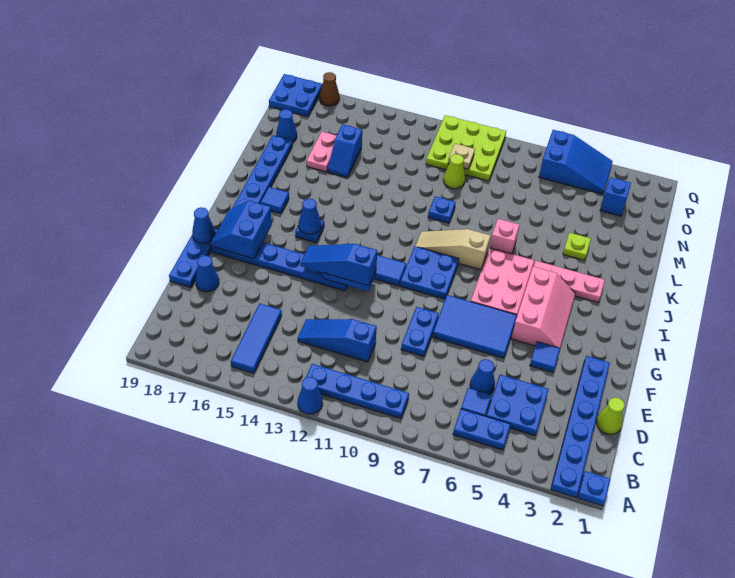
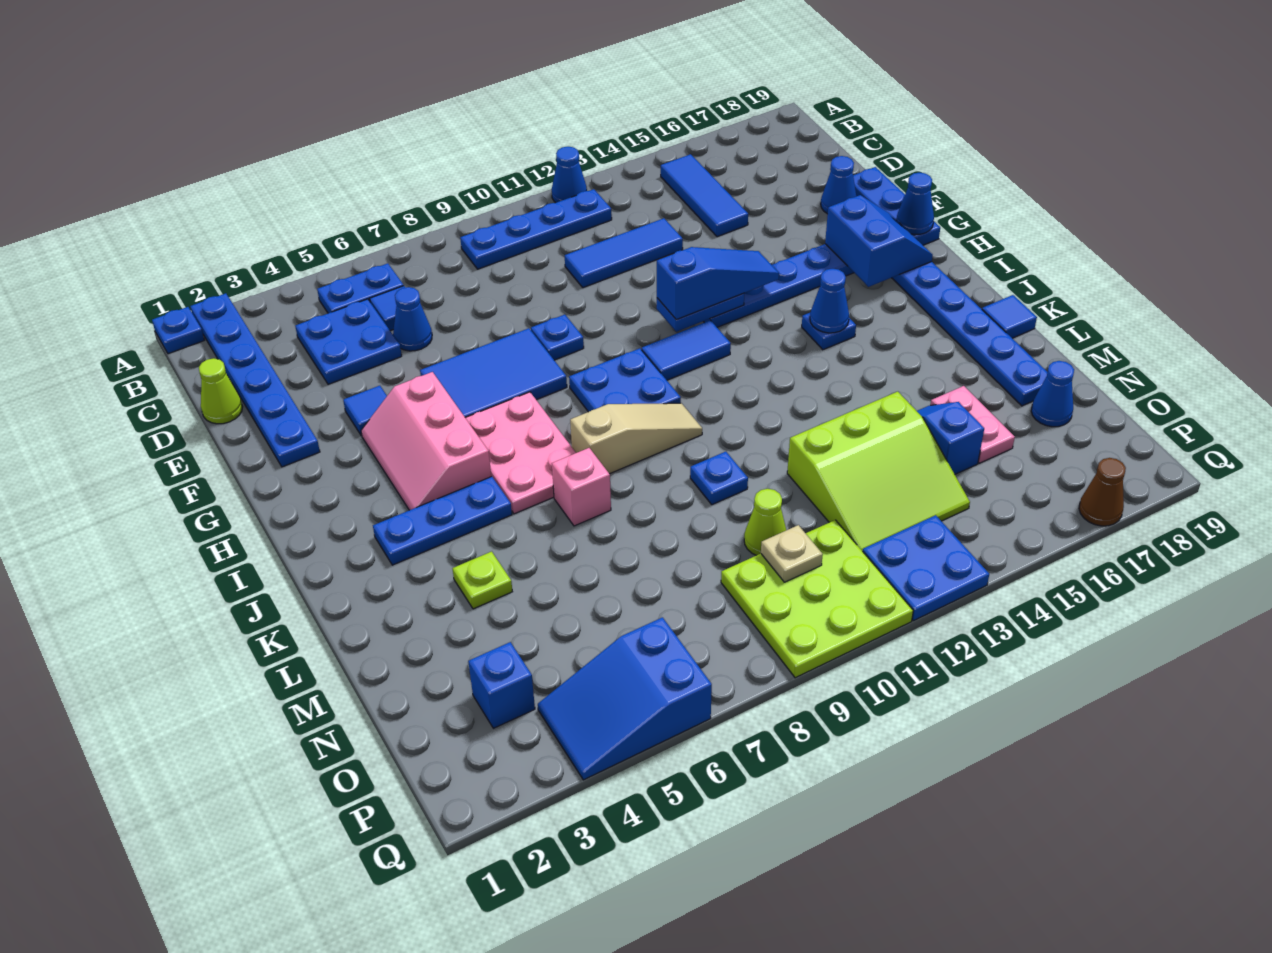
blue 1x3 slope [298,319,377,362] -> blue 1x3 tile [565,218,683,288]
blue 1x2 plate [401,307,439,356] -> blue 1x1 plate [531,315,584,360]
pink 1x3 plate [534,261,605,302] -> blue 1x3 plate [373,476,512,565]
blue 1x1 tile [260,187,289,214] -> blue 1x1 tile moved to [982,295,1037,338]
none -> lime 3x3 slope [787,392,970,551]
blue 2x2 plate [269,74,322,117] -> blue 2x2 plate moved to [863,515,989,621]

